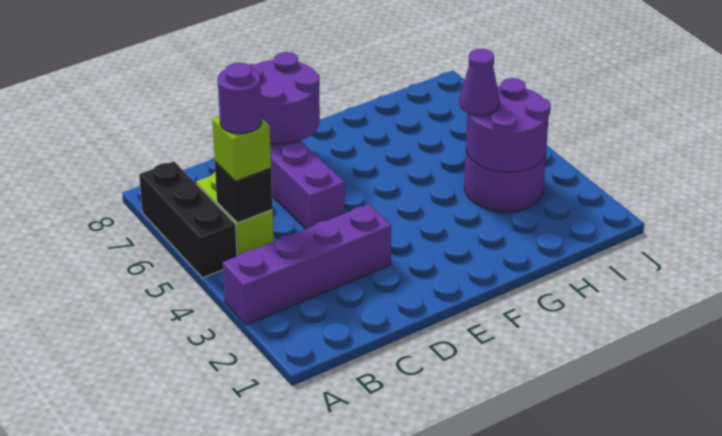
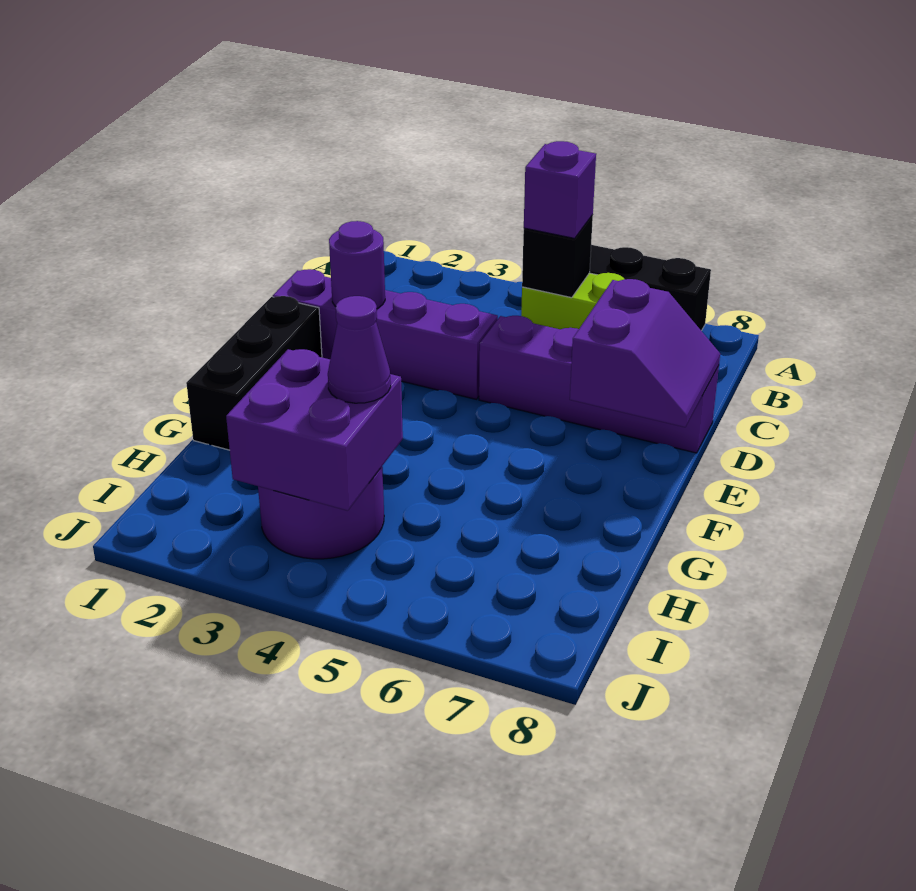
purple 1x4 brick [223,204,391,325] -> purple 1x4 brick turned to [273,269,498,399]
lime 1x1 brick [212,116,271,181] -> purple 1x1 brick [524,141,596,238]
purple 1x1 round brick [218,63,262,134] -> purple 1x1 round brick moved to [329,221,385,308]
purple 2x2 round brick [248,52,320,144] -> purple 2x2 slope [570,279,720,427]
none -> black 1x3 brick [186,296,322,450]
purple 2x2 round brick [466,78,551,172] -> purple 2x2 brick [226,349,403,511]

